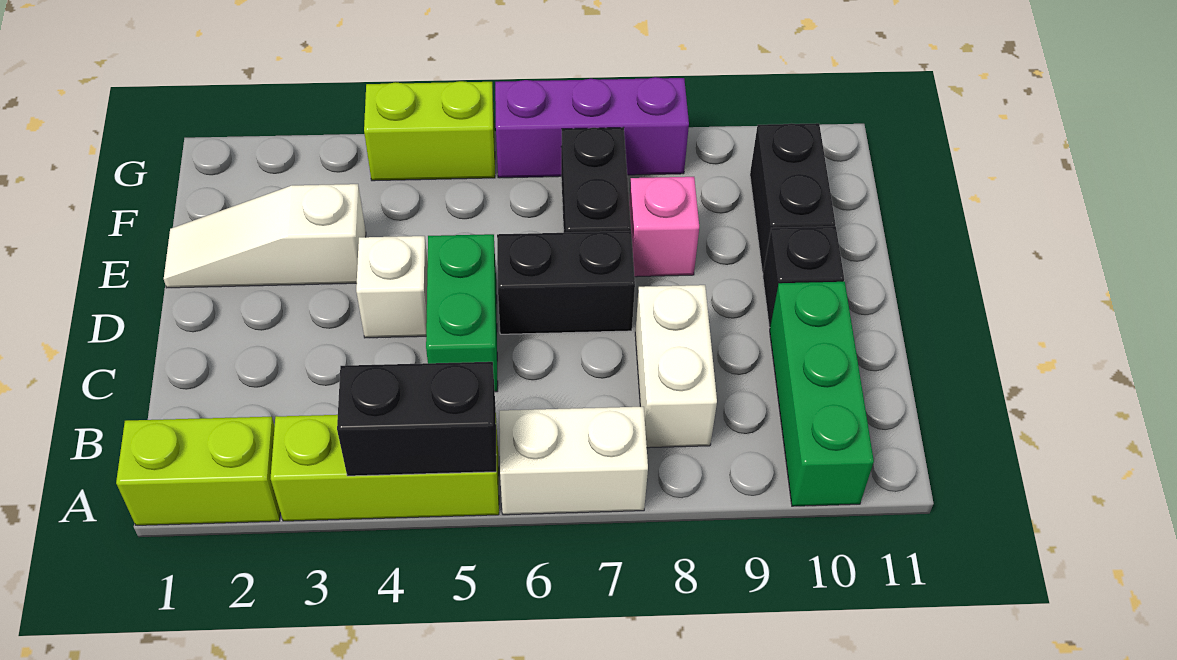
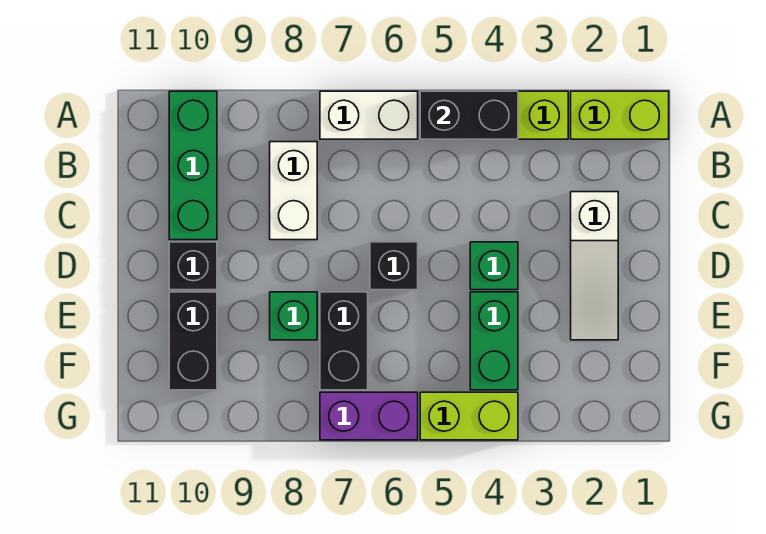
green 1x2 brick [426,234,498,392] -> green 1x2 brick moved to [470,292,518,390]
white 1x1 brick [356,236,428,338] -> green 1x1 brick [470,242,518,290]
black 1x2 brick [497,231,635,334] -> black 1x1 brick [370,242,418,290]
white 1x3 slope [164,184,366,288] -> white 1x3 slope turned to [571,192,618,340]
pink 1x1 brick [629,177,699,277] -> green 1x1 brick [270,292,317,340]
purple 1x3 brick [495,77,689,178] -> purple 1x2 brick [320,392,418,440]

